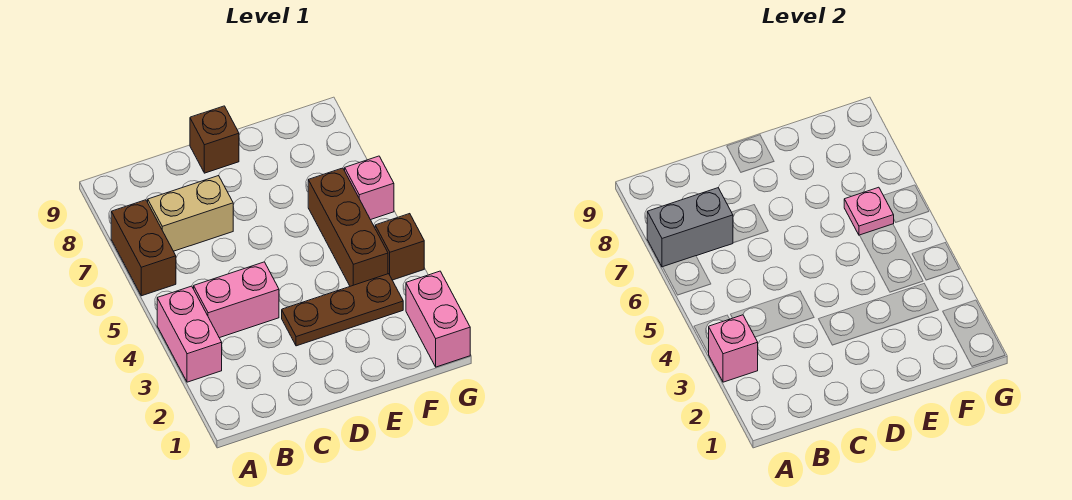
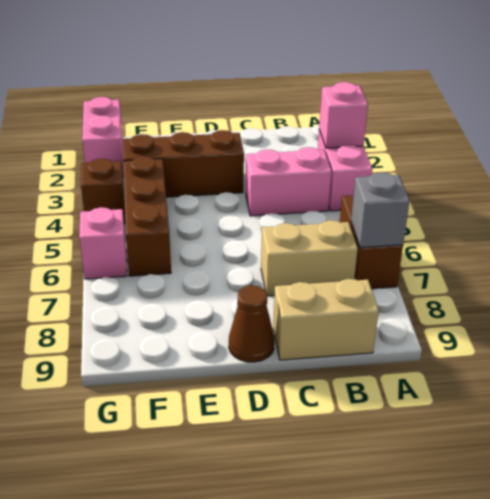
grey 1x2 brick [647,188,733,267] -> grey 1x1 brick [351,172,410,248]
none -> tan 1x2 brick [273,279,379,360]
brown 1x3 plate [282,274,403,346] -> brown 1x3 brick [123,130,244,197]
brown 1x1 brick [190,106,239,173] -> brown 1x1 cone [229,285,274,362]
pink 1x1 plate [844,187,894,235] -> none

